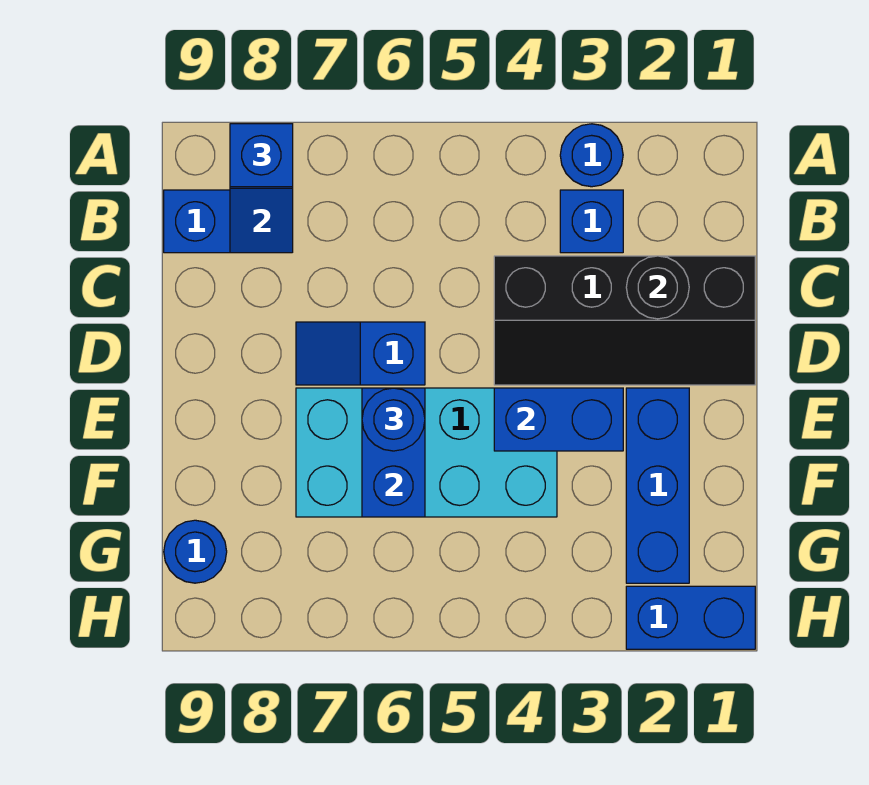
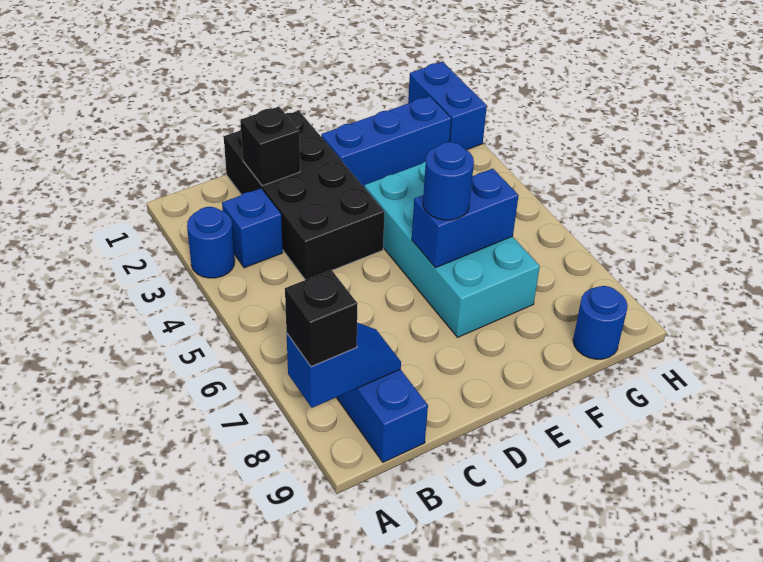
blue 1x1 brick [230,124,293,187] -> black 1x1 brick [285,270,358,366]
black 2x4 slope [494,256,755,385] -> black 2x4 brick [224,111,385,280]
black 1x1 round brick [626,256,689,319] -> black 1x1 brick [240,107,300,186]
blue 1x2 slope [296,322,425,385] -> none
blue 1x2 brick [494,388,623,451] -> none

